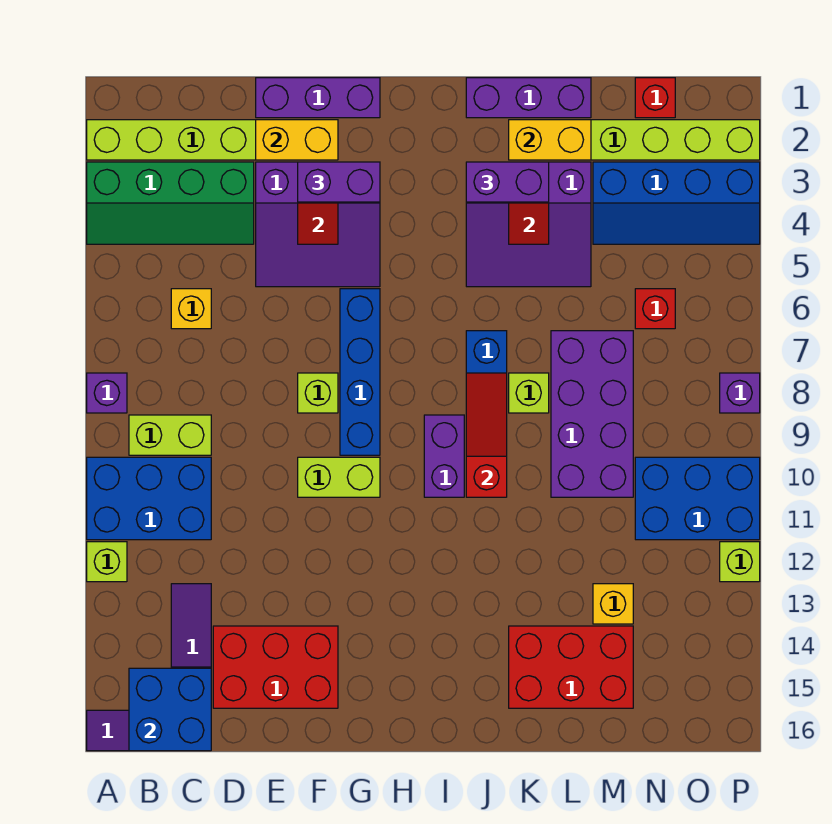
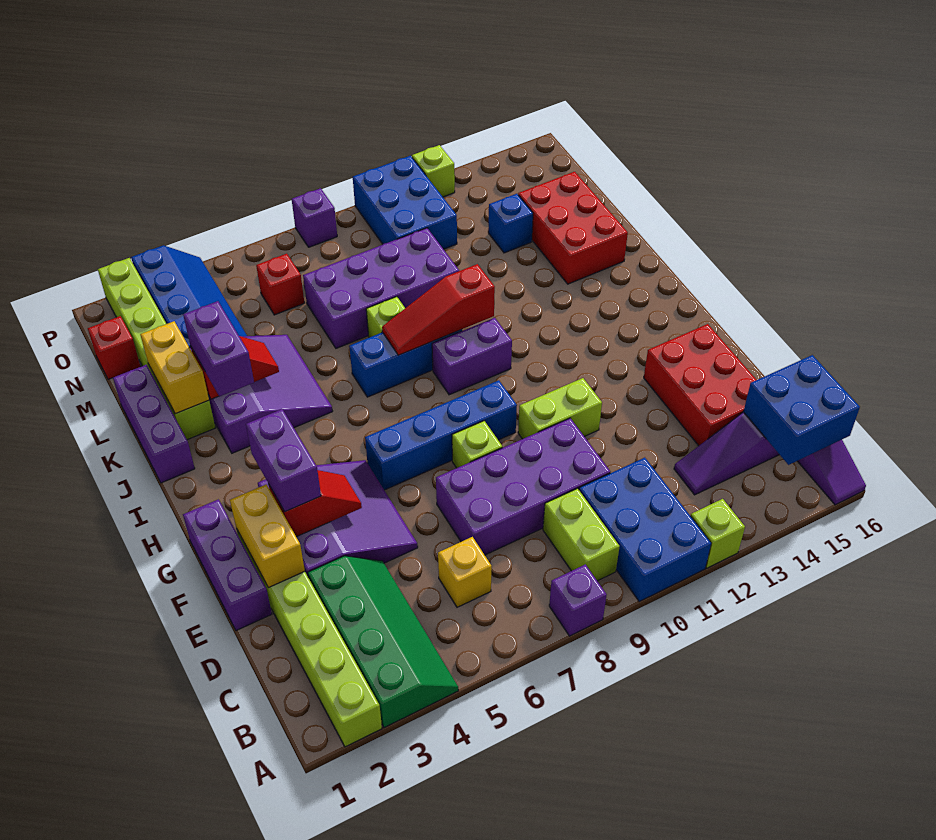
none -> purple 2x4 brick [436,418,610,555]
lime 1x2 brick [298,457,380,497] -> lime 1x2 brick turned to [518,378,602,439]
yellow 1x1 brick [593,584,633,624] -> blue 1x1 brick [488,194,533,253]

